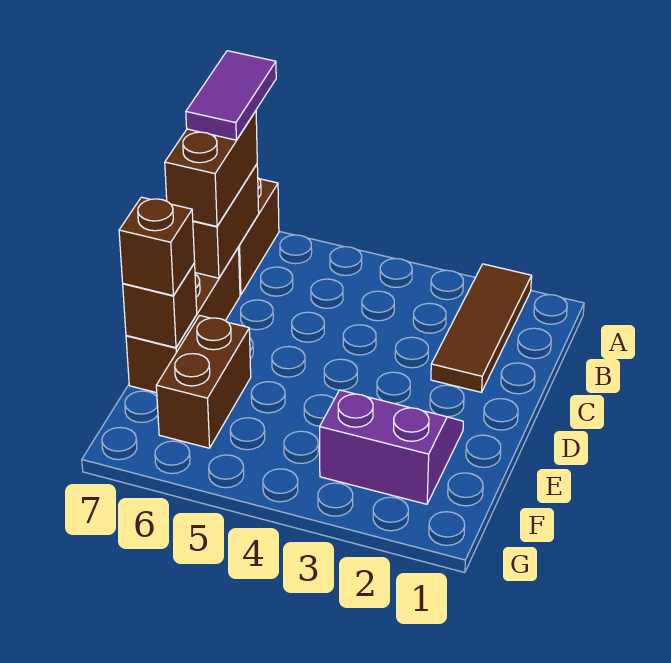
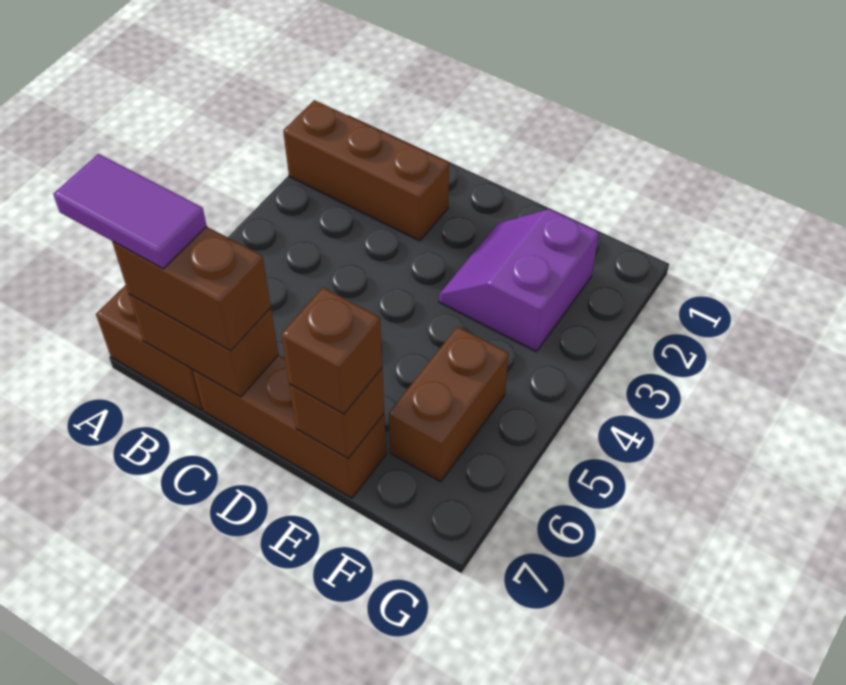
brown 1x3 tile [431,264,532,392] -> brown 1x3 brick [283,100,449,241]
brown 1x2 brick [156,316,251,448] -> brown 1x2 brick turned to [389,327,509,482]

